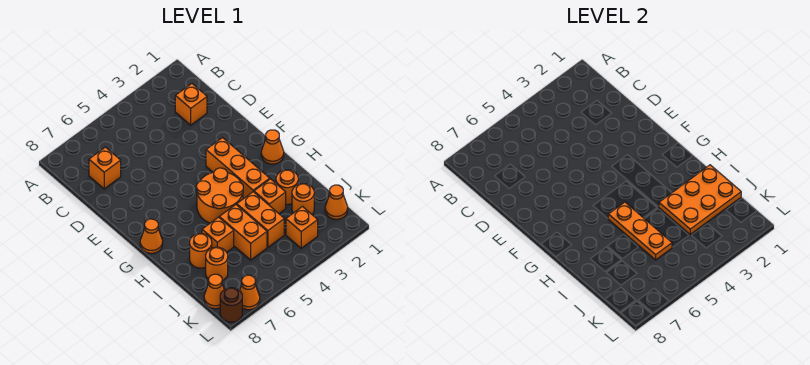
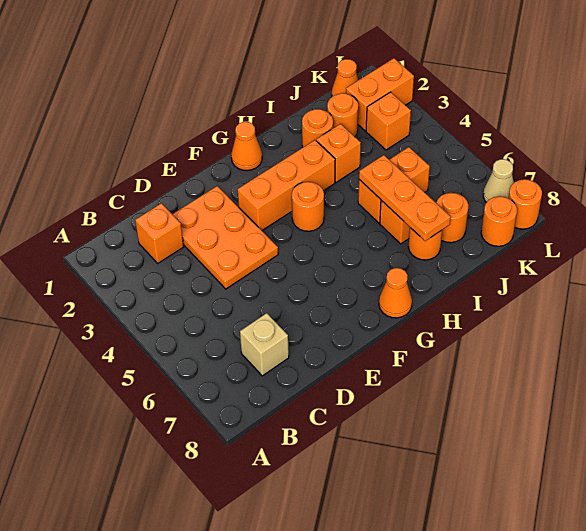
orange 1x1 brick [89,147,121,189] -> tan 1x1 brick [240,313,289,376]
orange 2x2 round brick [196,168,243,223] -> orange 1x1 round brick [292,182,324,231]
orange 1x3 plate [608,202,672,260] -> orange 1x3 plate turned to [359,155,451,241]
orange 2x3 plate [659,165,741,234] -> orange 2x3 plate moved to [172,186,278,289]
orange 1x2 brick [237,192,284,247] -> orange 1x2 brick moved to [346,58,414,131]
orange 1x1 cone [204,274,224,309] -> orange 1x1 round brick [481,196,517,246]
orange 1x1 cone [240,275,260,310] -> tan 1x1 cone [483,159,514,202]
brown 1x1 round brick [220,288,242,322] -> orange 1x1 round brick [509,179,542,229]

